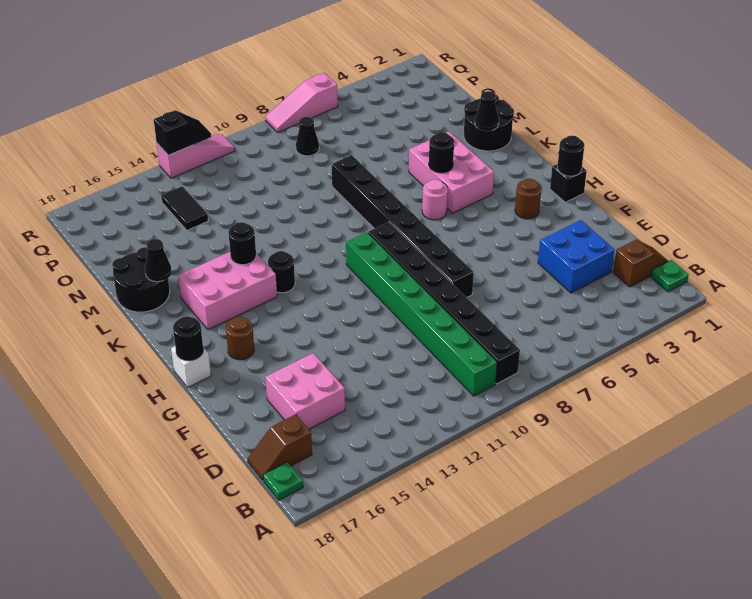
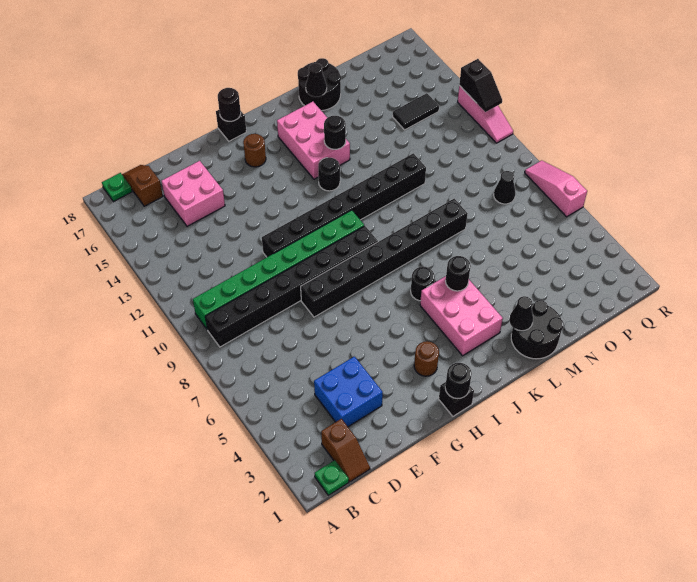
none -> black 1x8 brick [262,153,426,257]
white 1x1 brick [171,346,211,387] -> black 1x1 brick [216,110,246,141]
pink 2x3 brick [409,132,494,213] -> pink 2x3 brick turned to [420,276,503,356]
pink 1x1 round brick [422,180,448,220] -> black 1x1 round brick [411,267,435,301]

